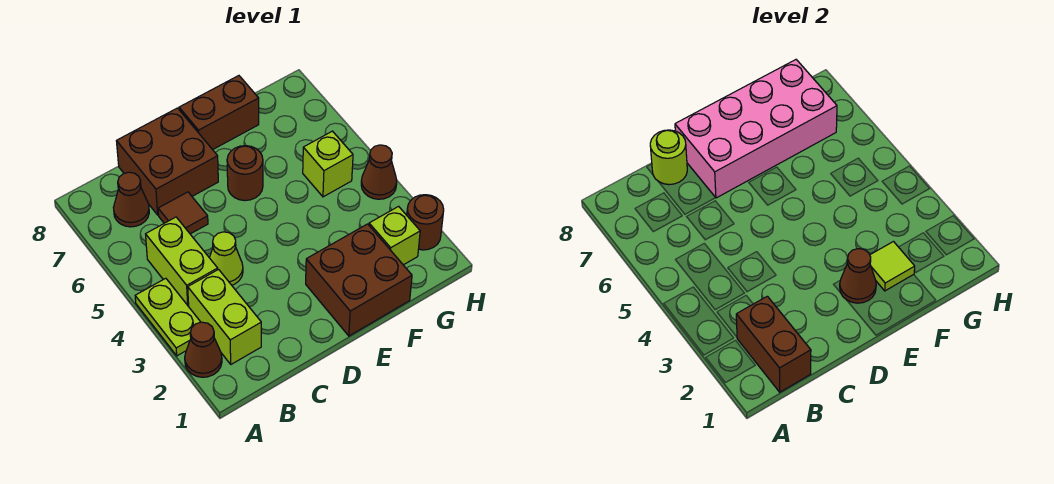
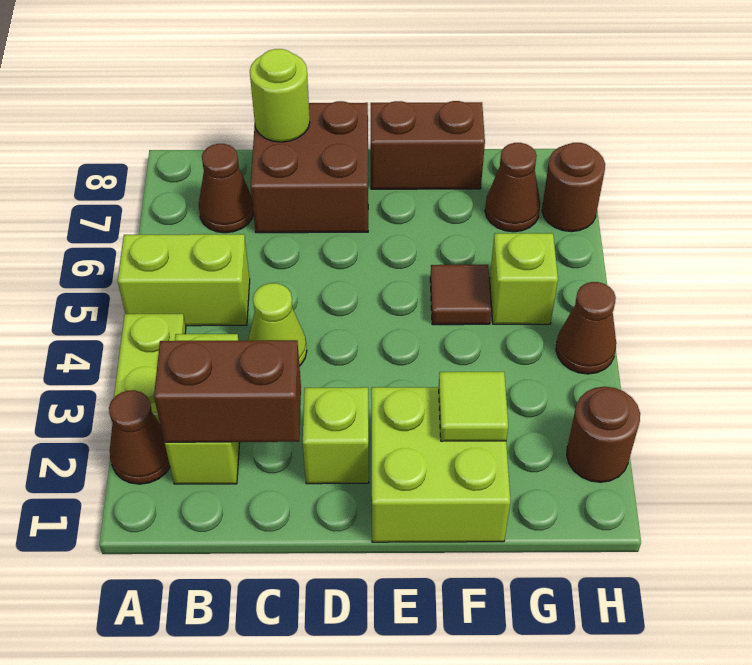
brown 1x2 brick [736,296,811,392] -> brown 1x2 brick turned to [154,340,301,442]
lime 1x2 brick [146,217,218,307] -> lime 1x2 brick turned to [118,234,250,326]
brown 1x1 tile [158,192,208,234] -> brown 1x1 tile moved to [430,265,491,325]
pink 2x4 brick [675,60,837,198] -> none
brown 2x2 brick [306,224,412,336] -> lime 2x2 brick [371,387,511,542]
brown 1x1 cone [840,249,876,303] -> brown 1x1 cone moved to [485,143,540,232]
brown 1x1 round brick [227,146,263,201] -> brown 1x1 round brick moved to [542,143,605,232]
lime 1x1 brick [369,206,420,265] -> lime 1x1 brick moved to [303,387,369,484]

